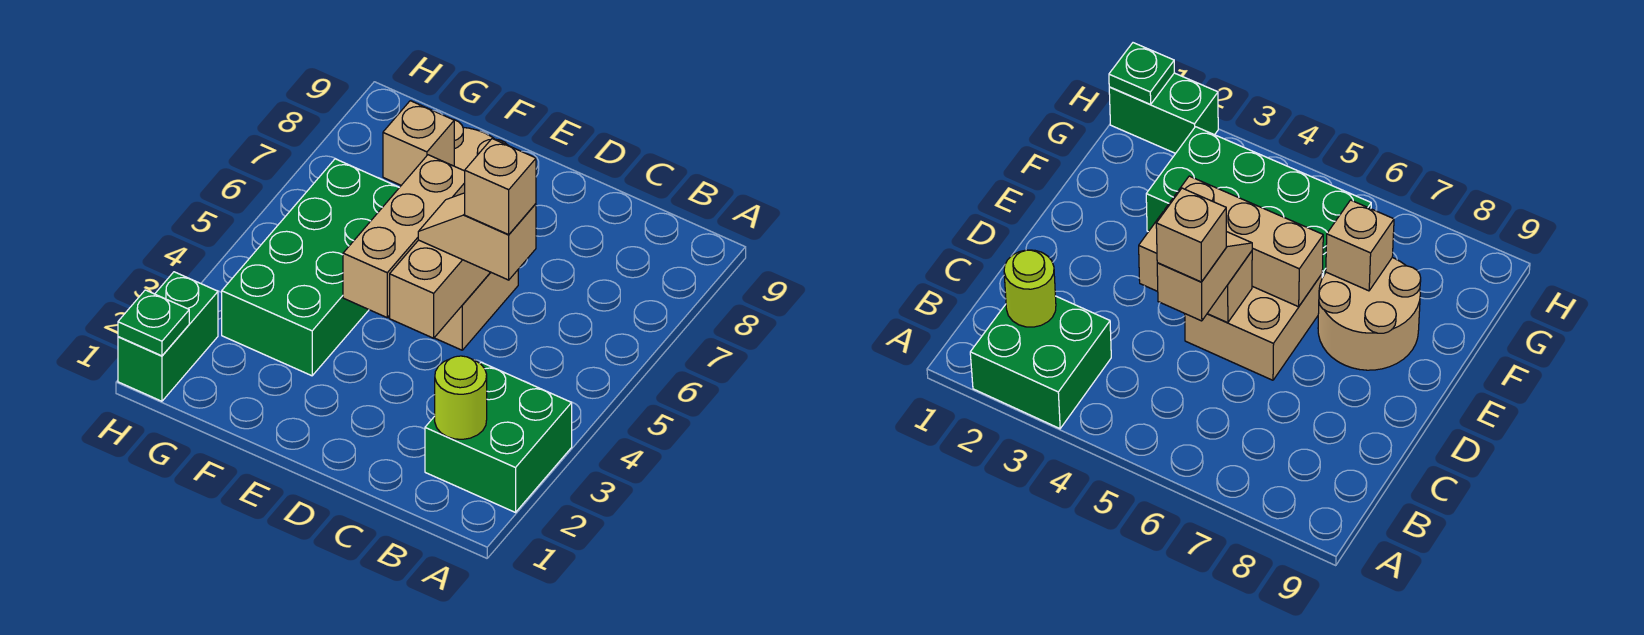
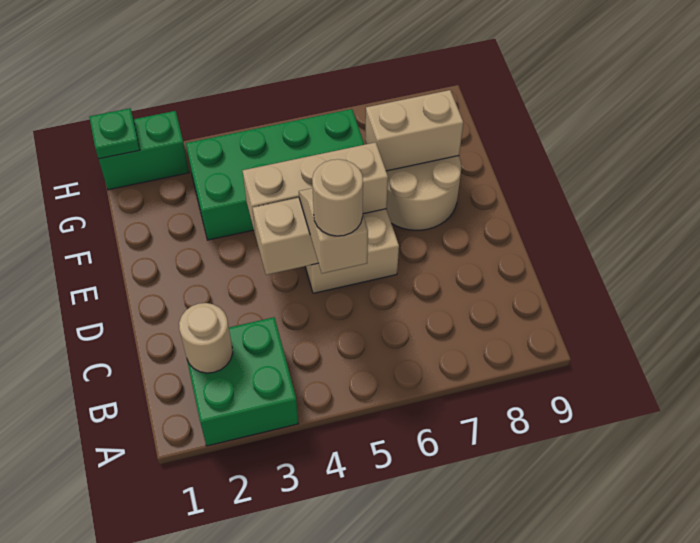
lime 1x1 round brick [435,356,487,439] -> tan 1x1 round brick [179,303,233,373]
tan 1x1 brick [465,139,536,235] -> tan 1x1 round brick [312,159,363,236]
tan 1x1 brick [383,101,454,185] -> tan 1x2 brick [365,90,463,171]

